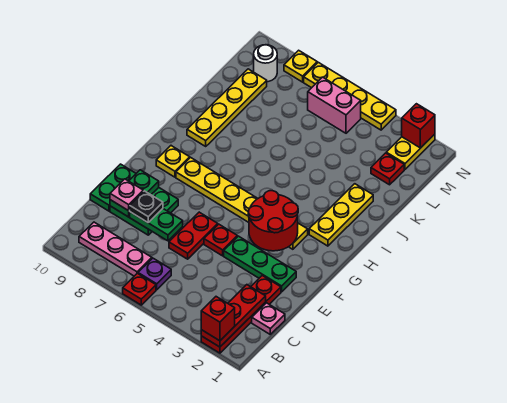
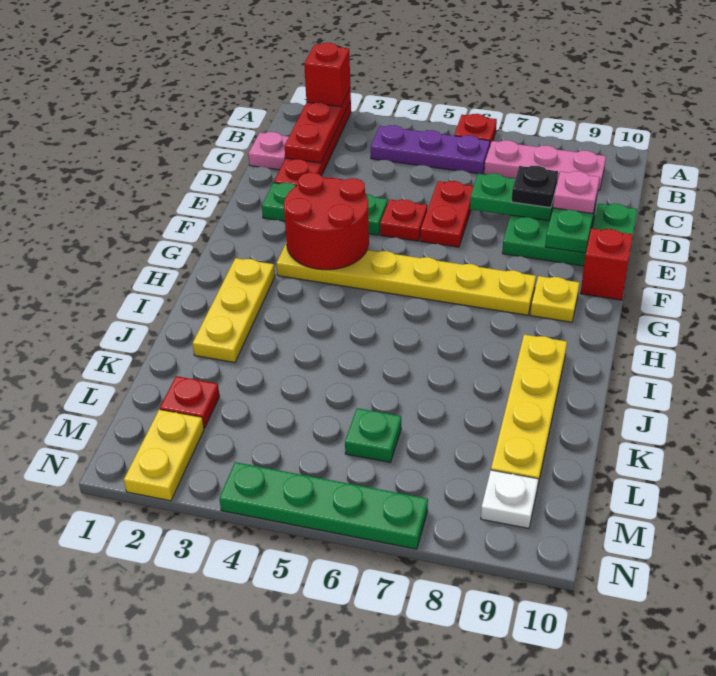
purple 1x1 plate [138,258,171,290] -> purple 1x3 plate [371,125,490,174]
none -> green 1x1 plate [345,408,401,462]
pink 1x2 brick [308,77,361,133] -> none
white 1x1 round brick [254,45,277,82] -> white 1x1 plate [481,470,538,528]
red 1x1 brick [402,104,435,148] -> red 1x1 brick moved to [580,228,633,300]
yellow 1x4 plate [304,62,396,130] -> green 1x4 plate [219,462,428,549]
yellow 1x1 plate [284,50,317,82] -> none

